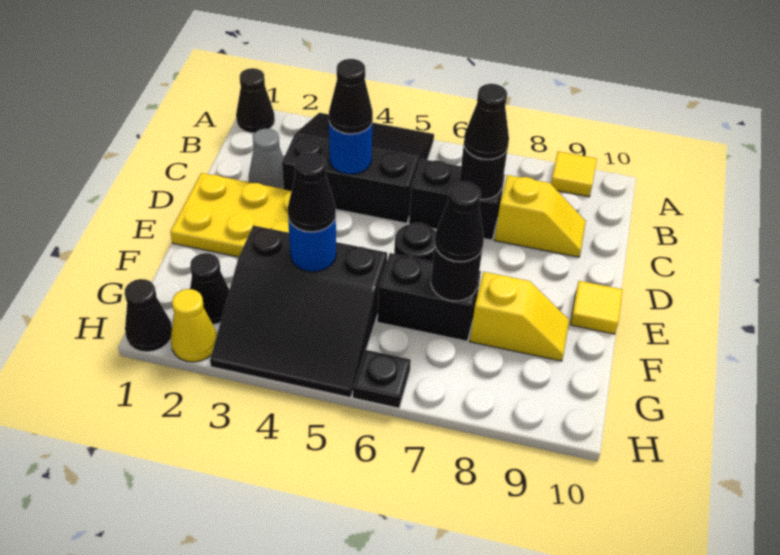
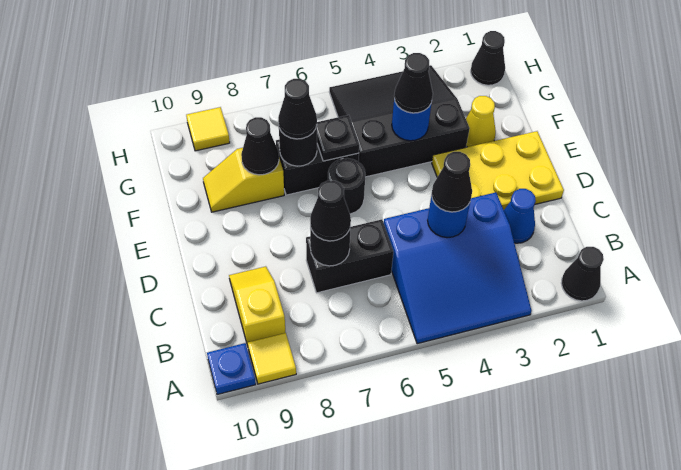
black 3x3 slope [282,113,434,223] -> blue 3x3 slope [384,193,532,344]
none -> blue 1x1 plate [207,343,256,395]
grey 1x1 cone [249,128,284,189] -> blue 1x1 cone [504,189,536,243]
yellow 1x2 slope [494,175,586,257] -> yellow 1x2 slope turned to [229,266,286,346]
yellow 1x1 tile [570,281,622,334] -> yellow 1x1 tile moved to [186,107,230,151]
black 1x1 cone [190,253,229,324] -> black 1x1 cone moved to [241,117,279,175]
yellow 1x1 cone [171,289,217,362] -> yellow 1x1 cone moved to [466,96,496,147]
black 1x1 plate [353,350,411,408] -> black 1x1 plate moved to [317,115,359,161]

